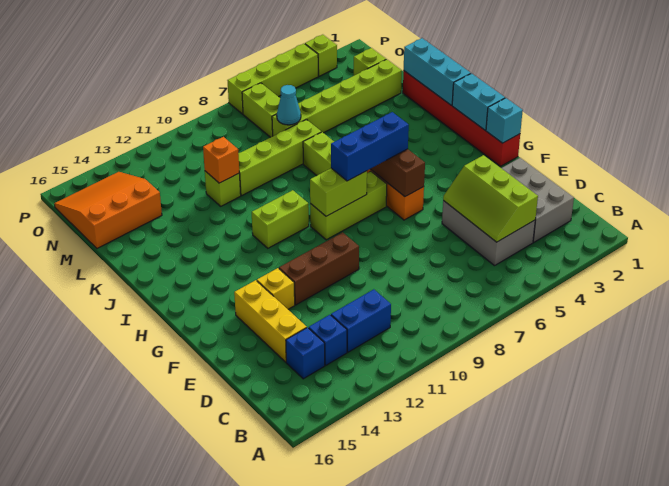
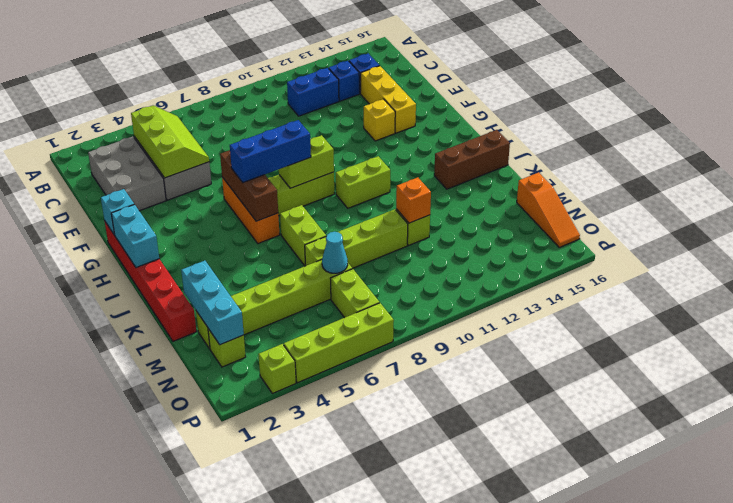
brown 1x3 brick [279,232,359,305] -> brown 1x3 brick moved to [434,130,510,189]
cyan 1x3 brick [404,38,471,105] -> cyan 1x3 brick moved to [181,261,244,345]
orange 3x3 slope [54,172,162,248] -> orange 1x3 slope [517,172,580,247]

